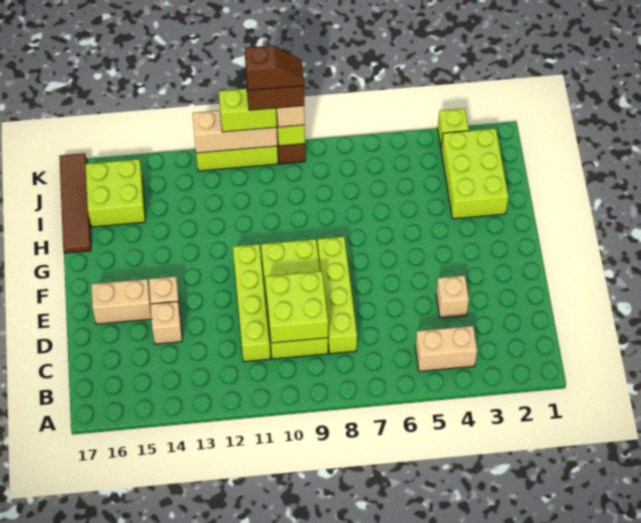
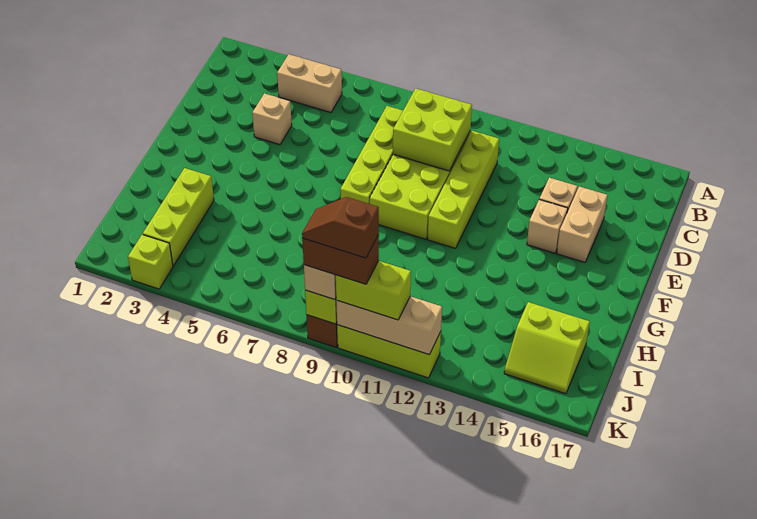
tan 1x2 brick [91,279,152,324] -> tan 1x2 brick turned to [557,186,607,262]
lime 2x3 brick [441,128,508,219] -> lime 1x3 brick [143,168,214,266]
brown 1x4 tile [59,153,91,253] -> none
lime 2x2 brick [86,159,145,227] -> lime 2x2 slope [504,302,590,394]

